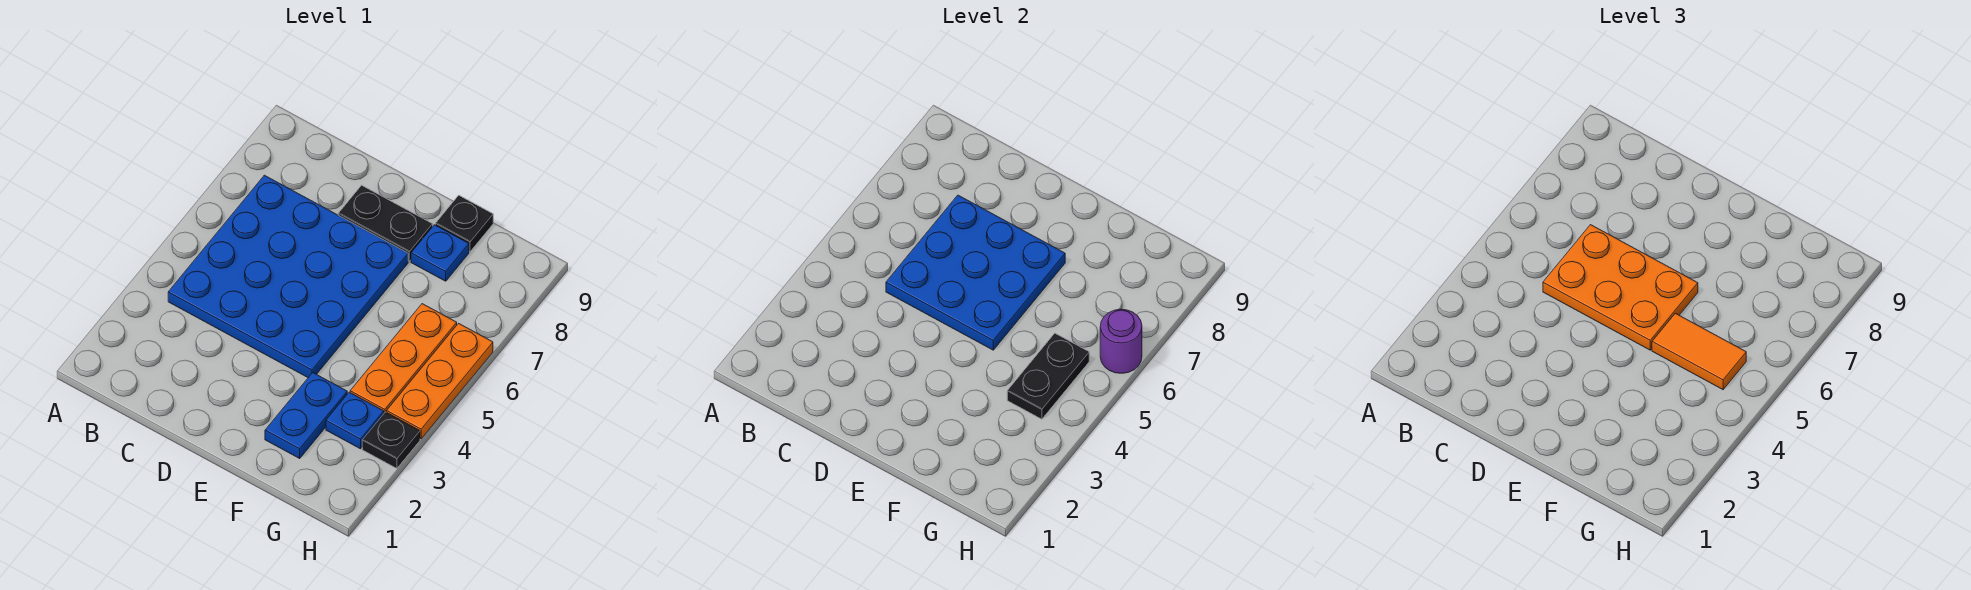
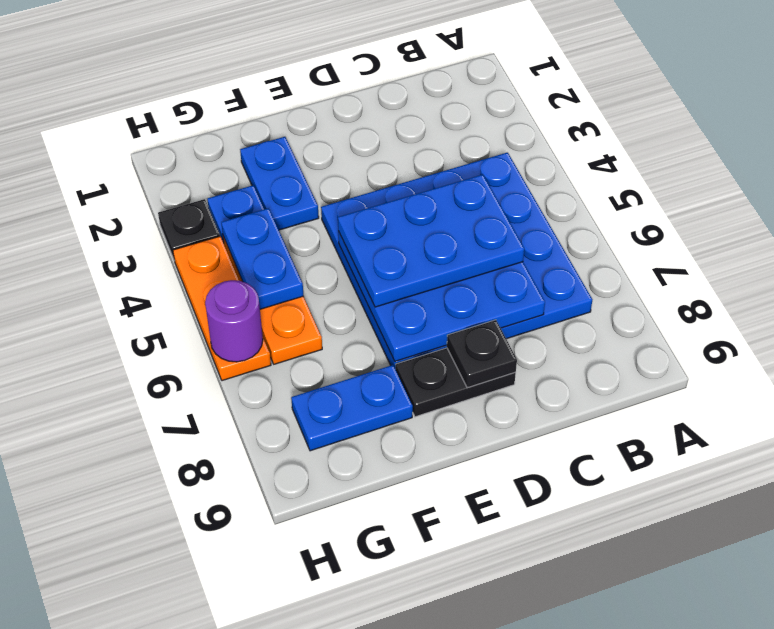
orange 2x3 plate [1543,225,1698,350] -> blue 2x3 plate [338,175,524,307]
orange 1x2 tile [1652,313,1746,389] -> none
blue 1x1 plate [411,225,469,281] -> blue 1x2 plate [291,365,413,451]
black 1x1 plate [435,195,493,252] -> black 1x1 plate moved to [447,320,517,388]
black 1x2 plate [1007,333,1089,419] -> blue 1x2 plate [221,208,303,309]

